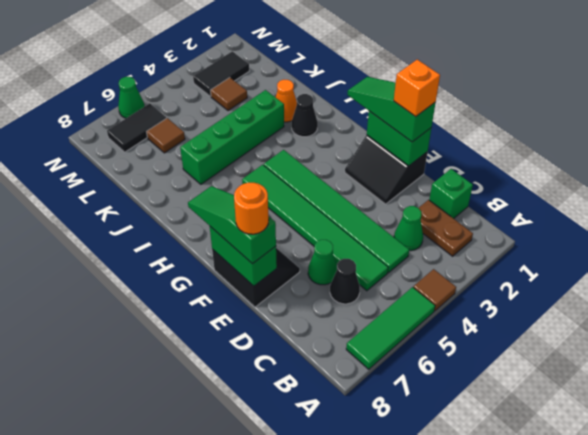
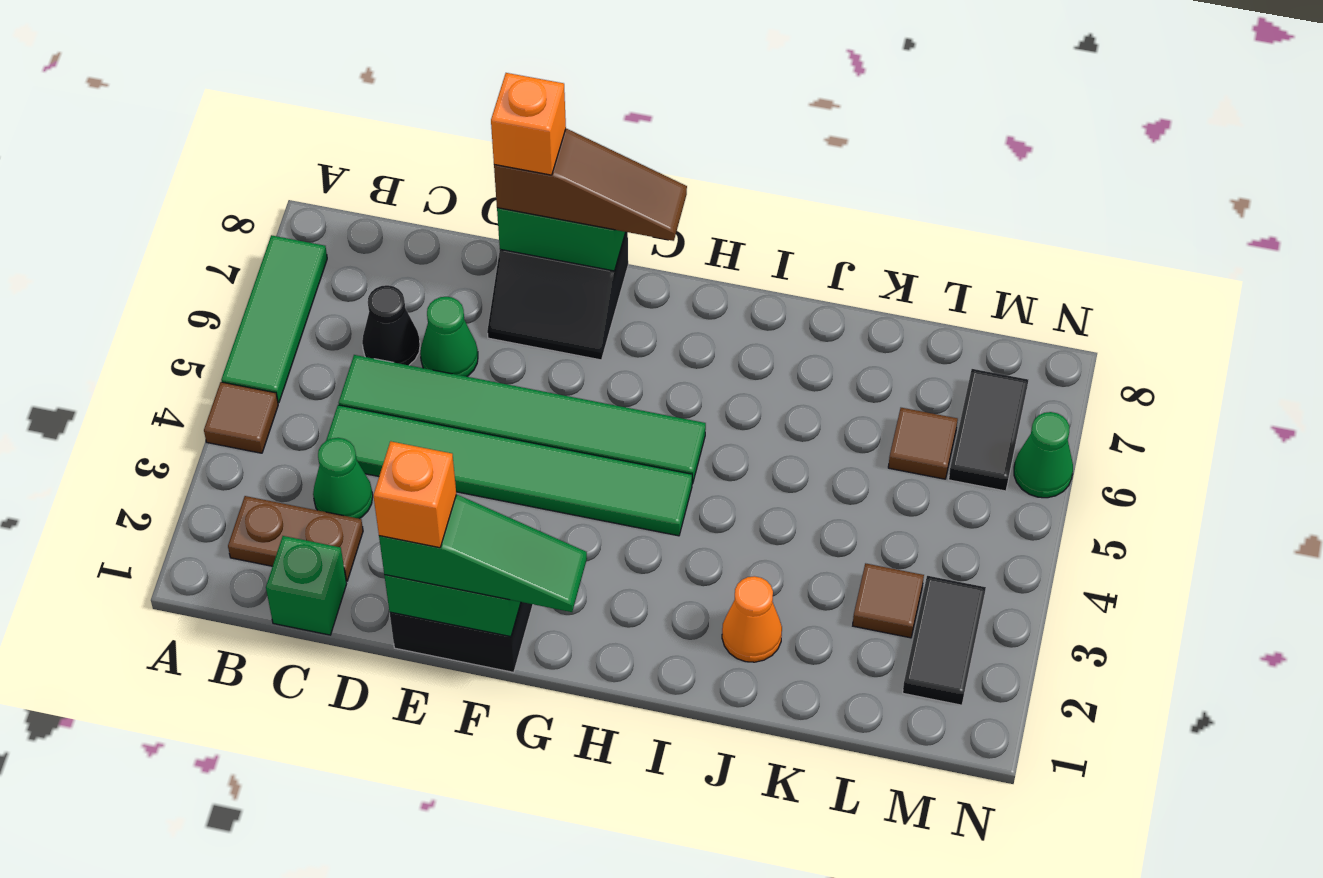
green 1x3 slope [188,186,276,264] -> brown 1x3 slope [494,129,687,241]
orange 1x1 round brick [234,183,269,234] -> orange 1x1 brick [491,73,566,175]
black 1x1 cone [292,94,318,137] -> none
green 1x4 brick [180,90,284,184] -> none

